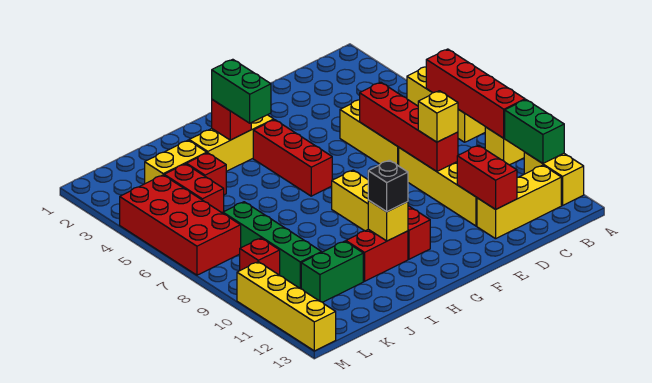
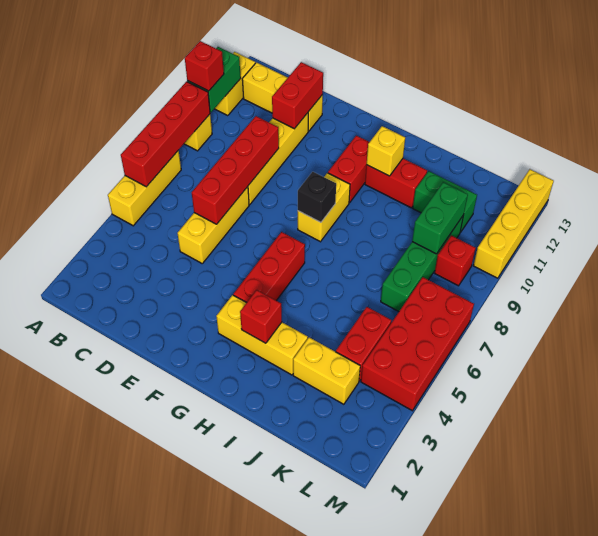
yellow 1x1 brick [418,91,458,142] -> none
green 1x2 brick [212,59,271,123] -> green 1x2 brick moved to [412,182,468,254]
black 1x1 brick [368,160,408,212] -> black 1x1 brick moved to [298,172,336,222]
red 1x1 brick [187,153,226,195] -> red 1x1 brick moved to [185,41,224,91]

